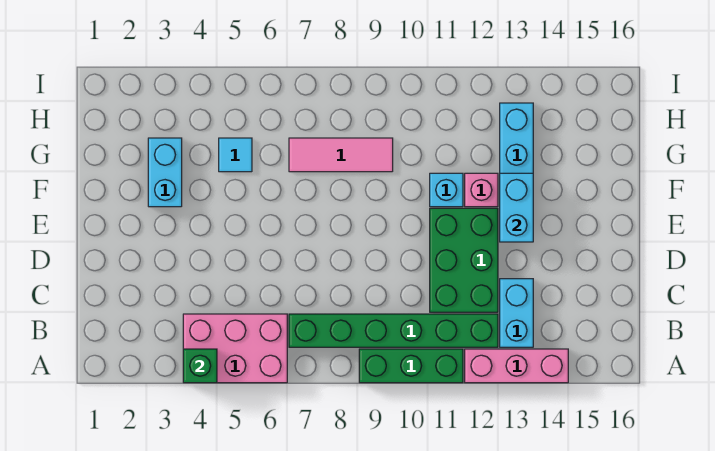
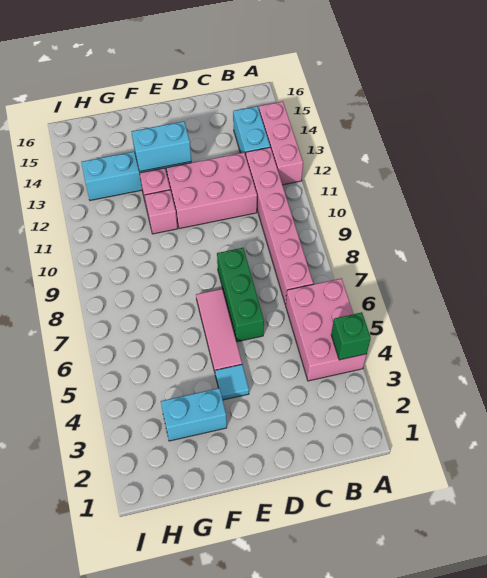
green 1x3 brick [359,349,463,383] -> green 1x3 brick moved to [217,248,264,342]
green 1x6 brick [289,314,498,347] -> pink 1x6 brick [246,147,313,305]
cyan 1x2 brick [500,279,533,347] -> cyan 1x2 brick turned to [233,106,270,156]
green 2x3 brick [430,208,498,312] -> pink 2x3 brick [166,153,257,229]
cyan 1x1 brick [430,173,463,207] -> pink 1x1 brick [145,190,178,234]
cyan 1x1 tile [219,138,252,172] -> cyan 1x1 tile moved to [215,365,249,400]
pink 1x3 tile [289,138,393,172] -> pink 1x3 tile moved to [196,289,242,372]

